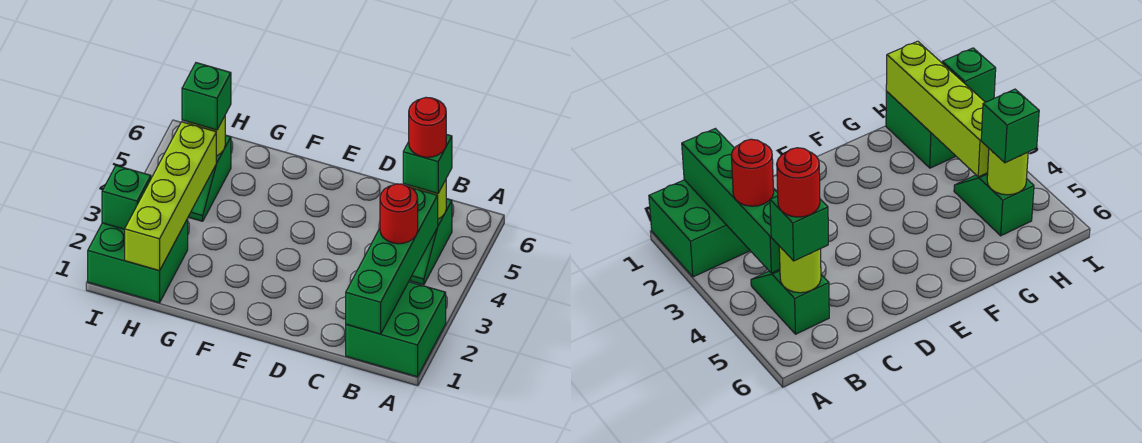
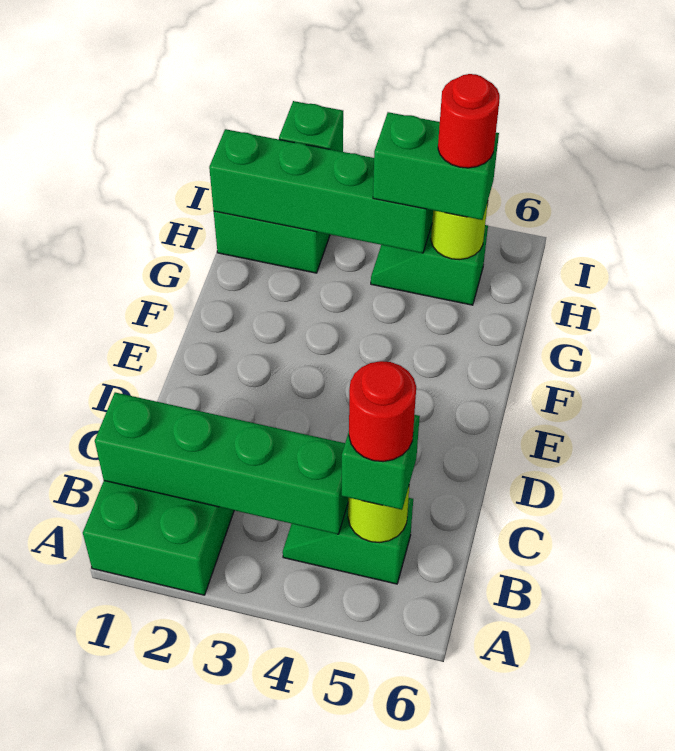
red 1x1 round brick [380,184,418,244] -> red 1x1 round brick moved to [438,74,500,168]
lime 1x4 brick [125,122,216,271] -> green 1x4 brick [209,129,433,253]
green 1x1 brick [182,63,231,130] -> green 1x2 brick [373,112,499,220]

